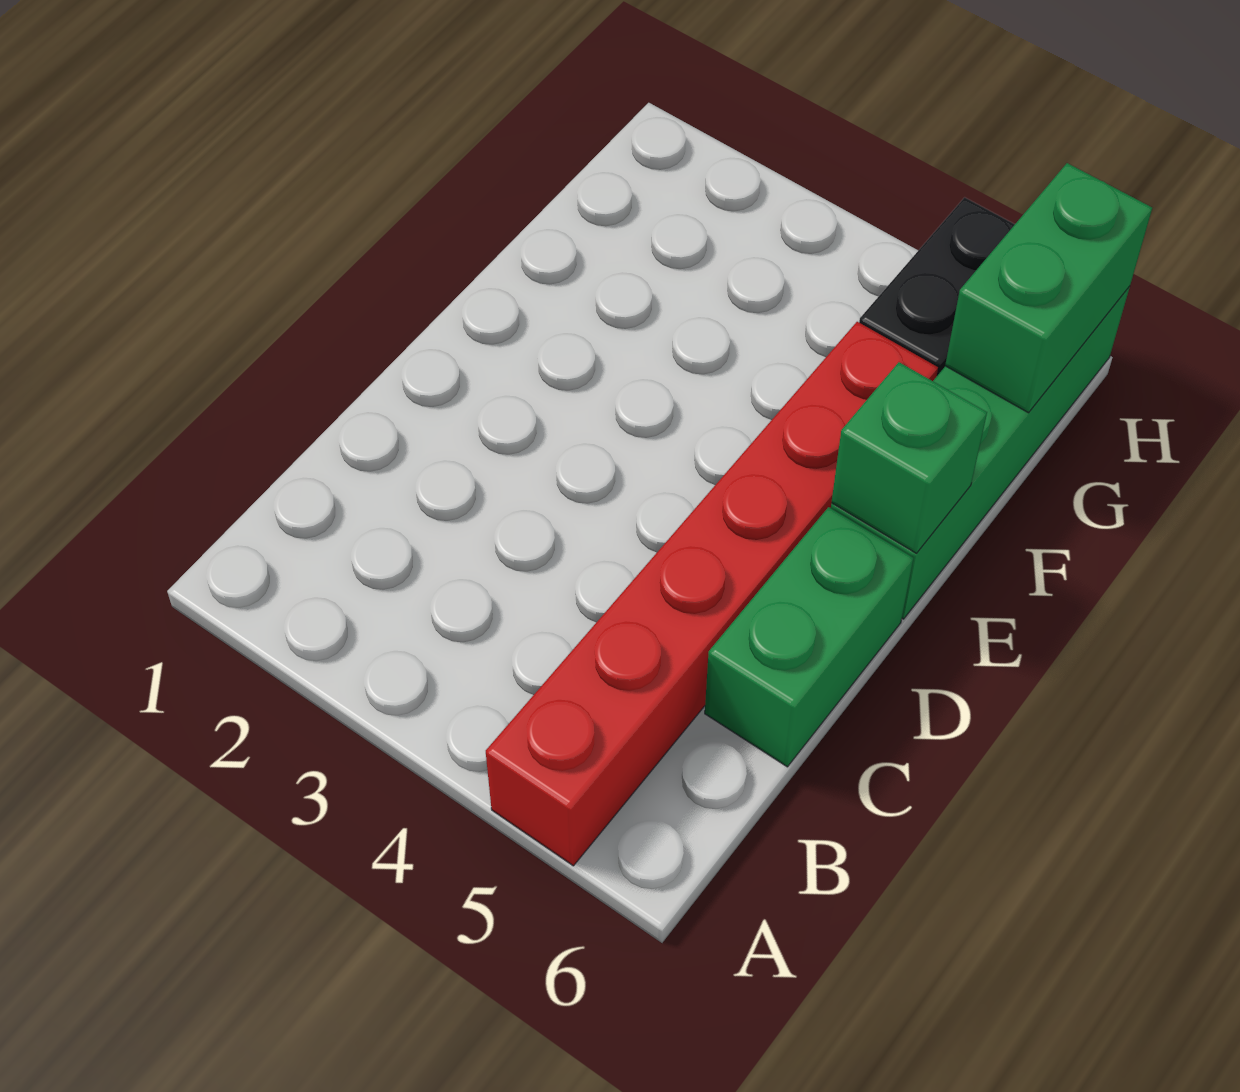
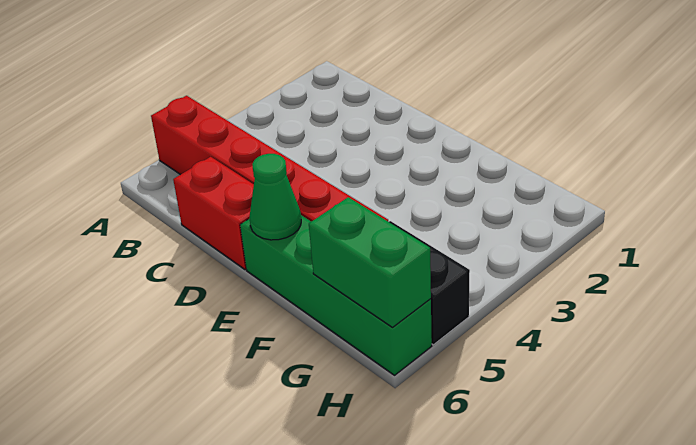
green 1x2 brick [705,507,913,767] -> red 1x2 brick [173,157,254,270]
green 1x1 brick [831,362,987,553] -> green 1x1 cone [249,154,301,240]

